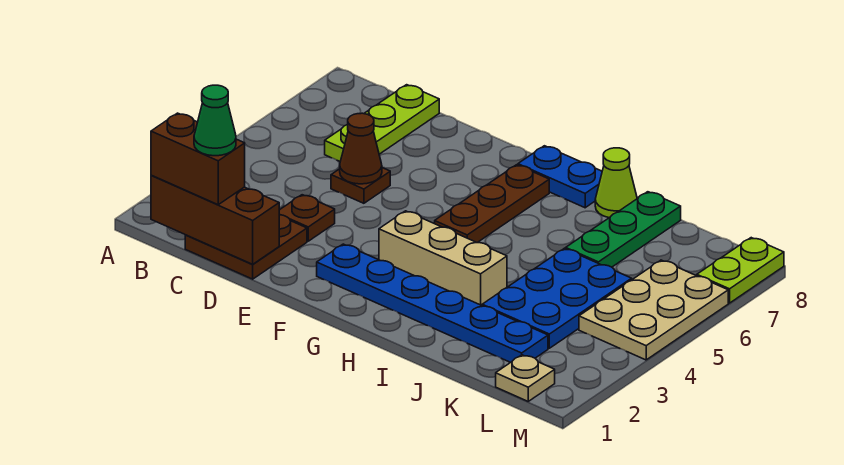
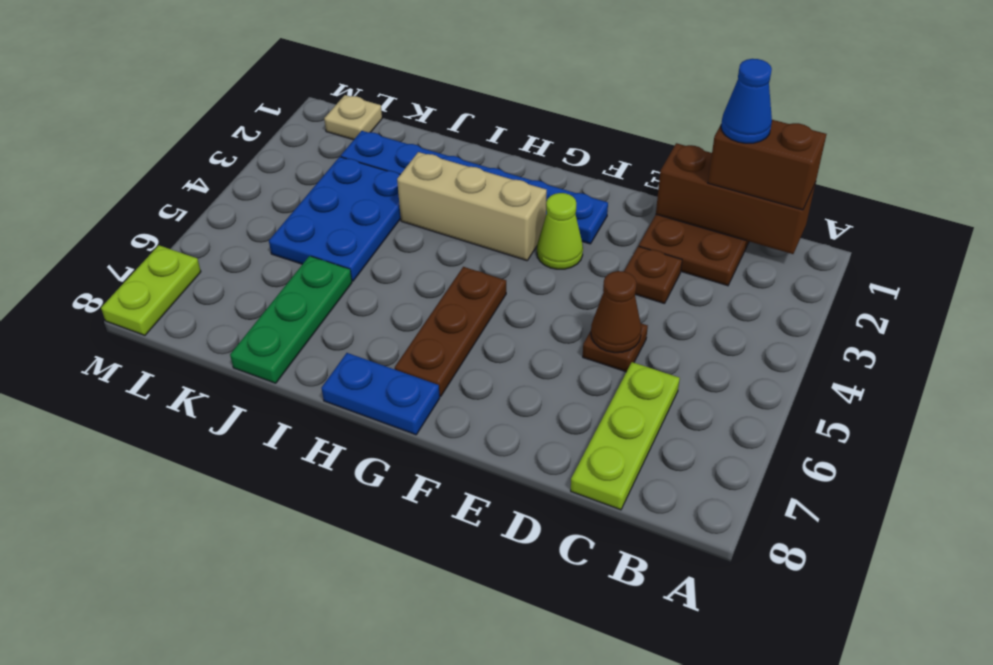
green 1x1 cone [194,85,236,156] -> blue 1x1 cone [721,59,772,143]
lime 1x1 cone [595,148,637,218] -> lime 1x1 cone moved to [537,193,583,269]
tan 2x3 plate [579,260,728,360] -> none

